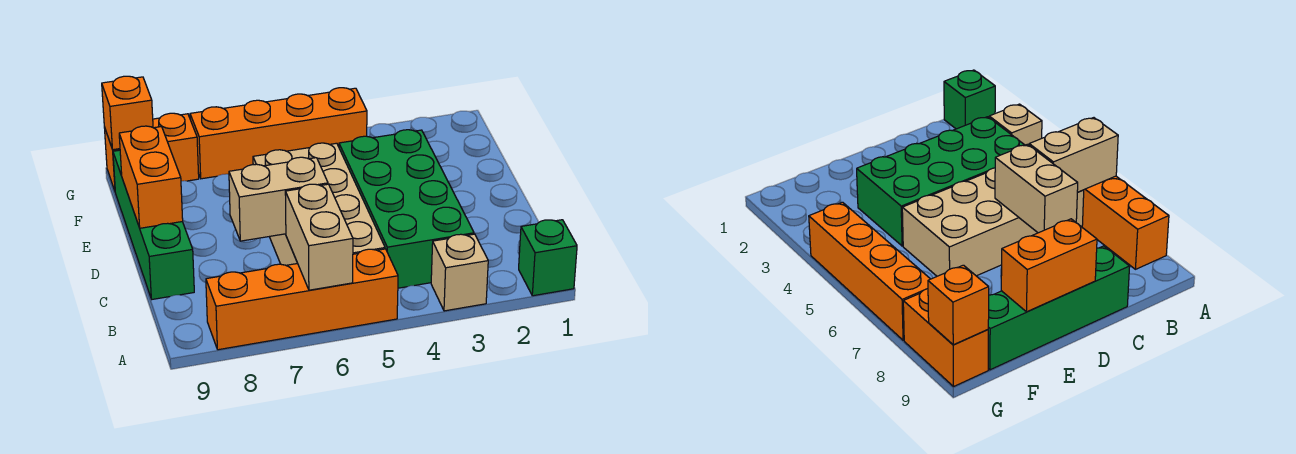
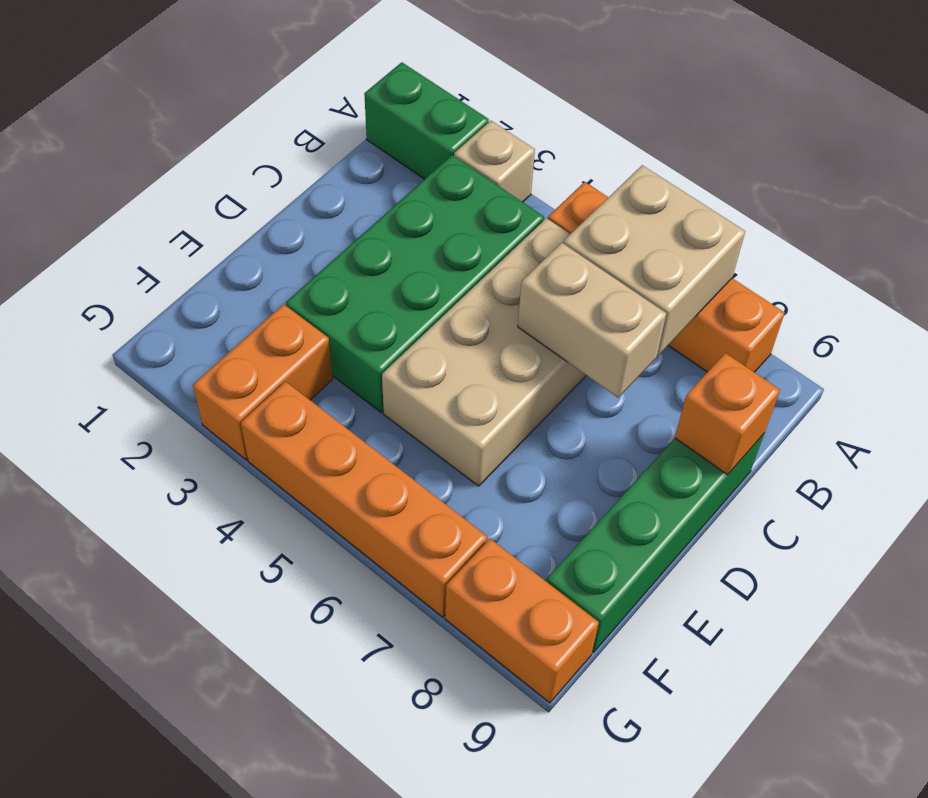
green 1x1 brick [519,220,577,296] -> green 1x2 brick [364,62,489,179]
tan 1x2 brick [285,184,353,290] -> tan 2x2 brick [563,165,745,355]
orange 1x2 brick [119,126,183,228] -> orange 1x2 brick moved to [193,304,333,460]
orange 1x1 brick [102,76,153,150] -> orange 1x1 brick moved to [675,353,780,475]

